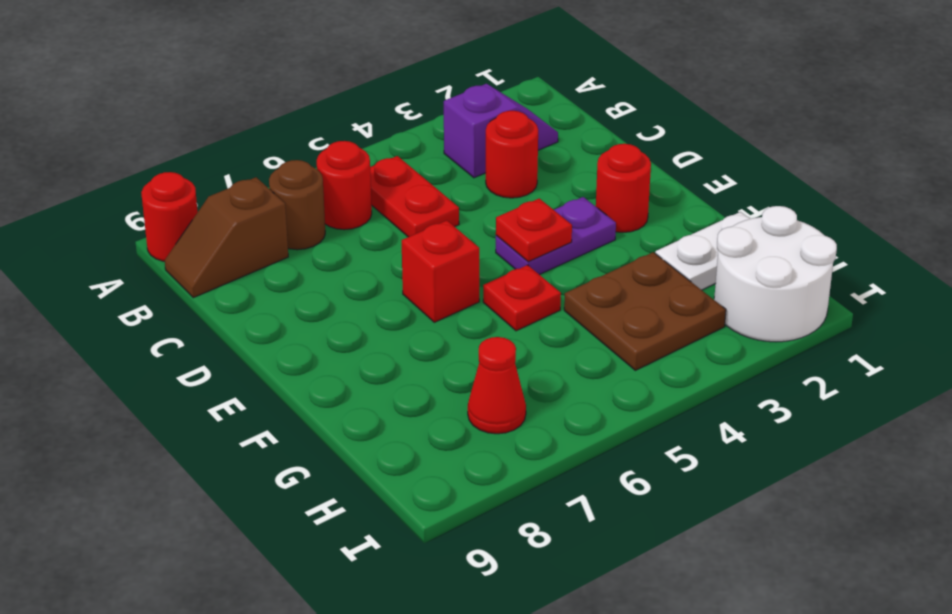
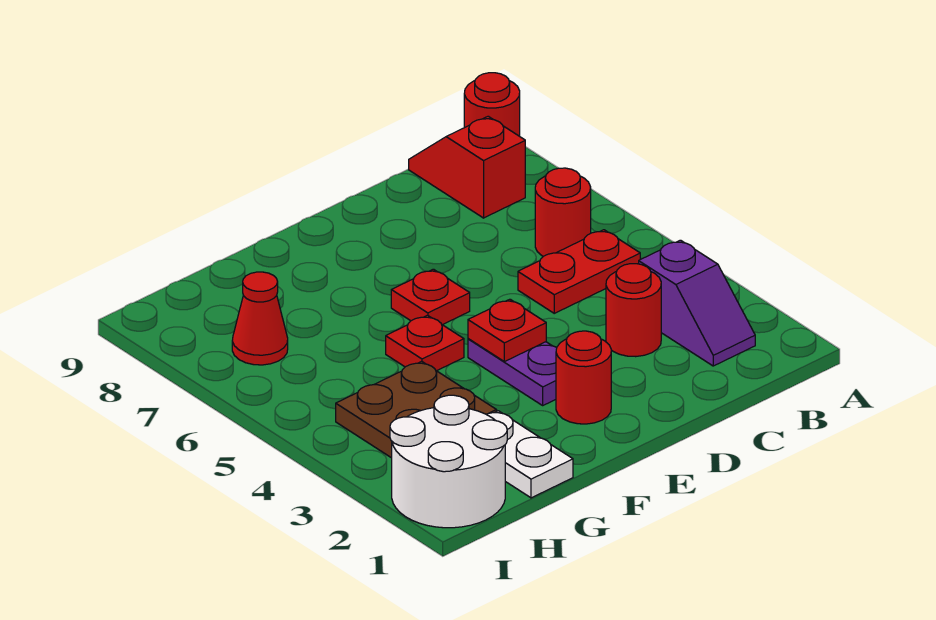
brown 1x1 round brick [269,160,325,250] -> none
brown 1x2 slope [165,177,288,298] -> red 1x2 slope [409,116,525,218]
red 1x1 brick [401,221,479,322] -> red 1x1 plate [391,269,470,325]

